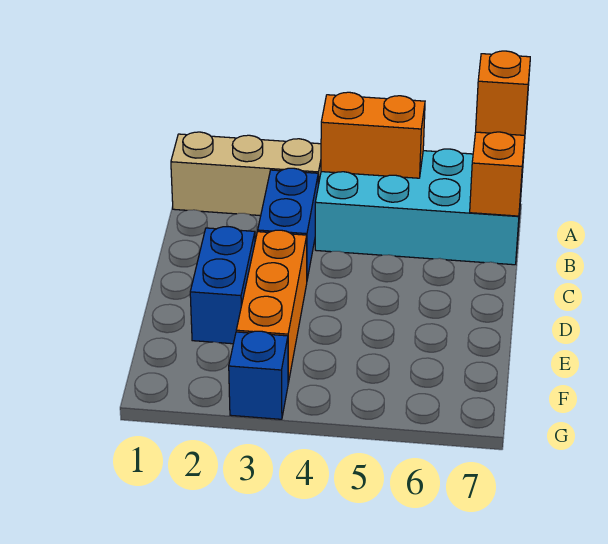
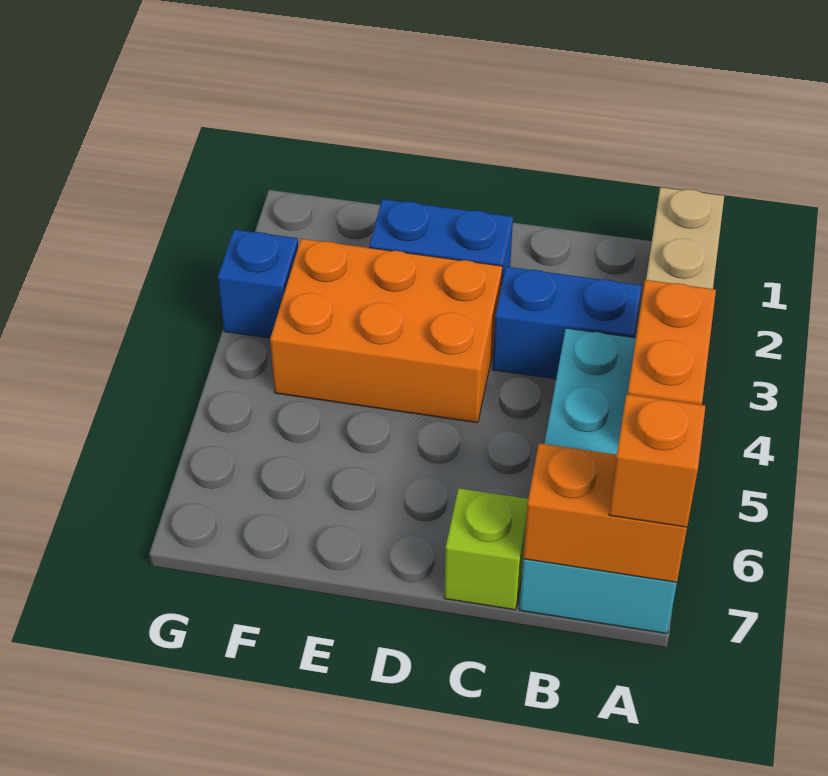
none -> lime 1x1 brick [444,488,528,610]
orange 1x3 brick [236,230,307,383] -> orange 2x3 brick [270,239,502,423]

